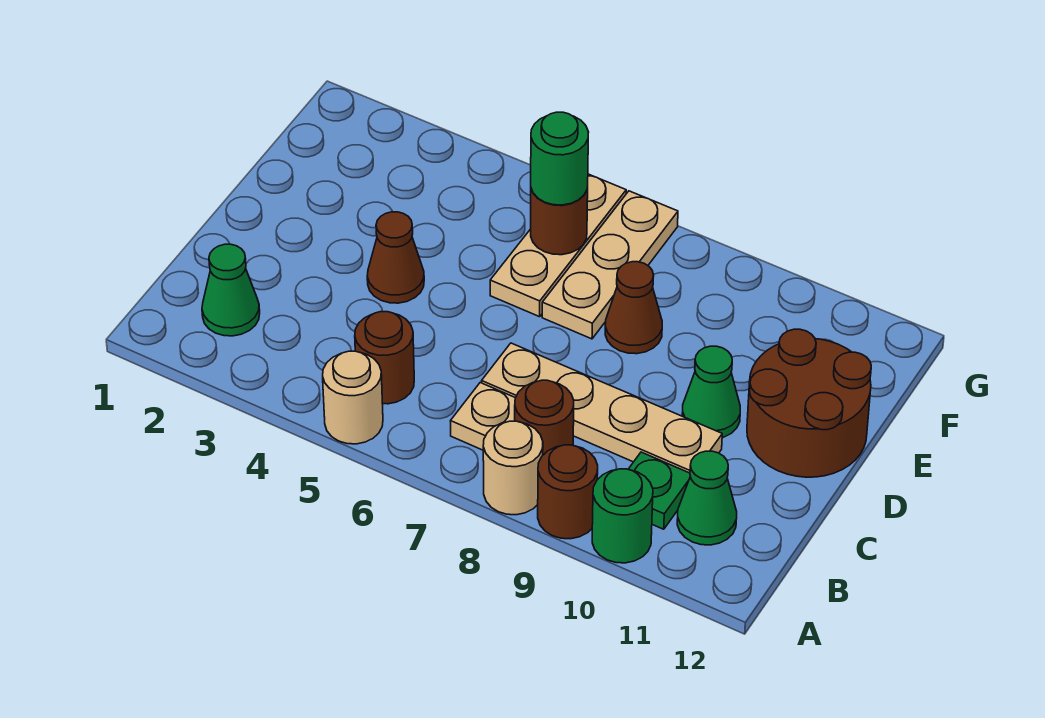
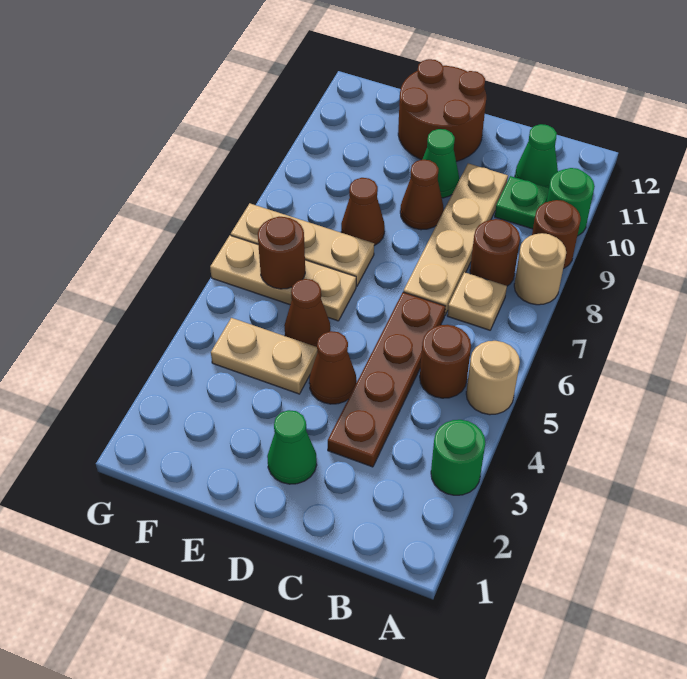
green 1x1 cone [202,244,260,336] -> green 1x1 cone moved to [267,410,317,484]
none -> brown 1x4 plate [328,292,445,467]
none -> brown 1x1 cone [400,159,444,230]
none -> tan 1x2 plate [211,318,318,394]
none -> brown 1x1 cone [284,279,330,347]
green 1x1 round brick [531,112,588,205] -> green 1x1 round brick moved to [431,420,485,495]

